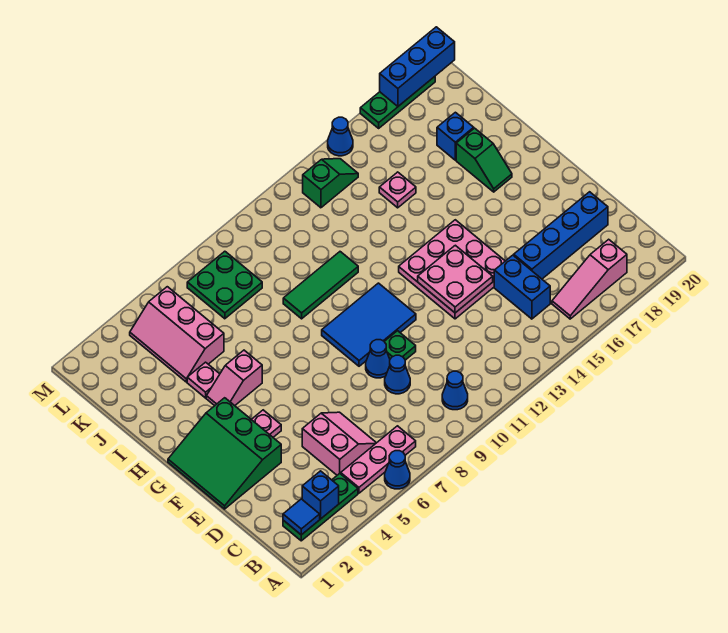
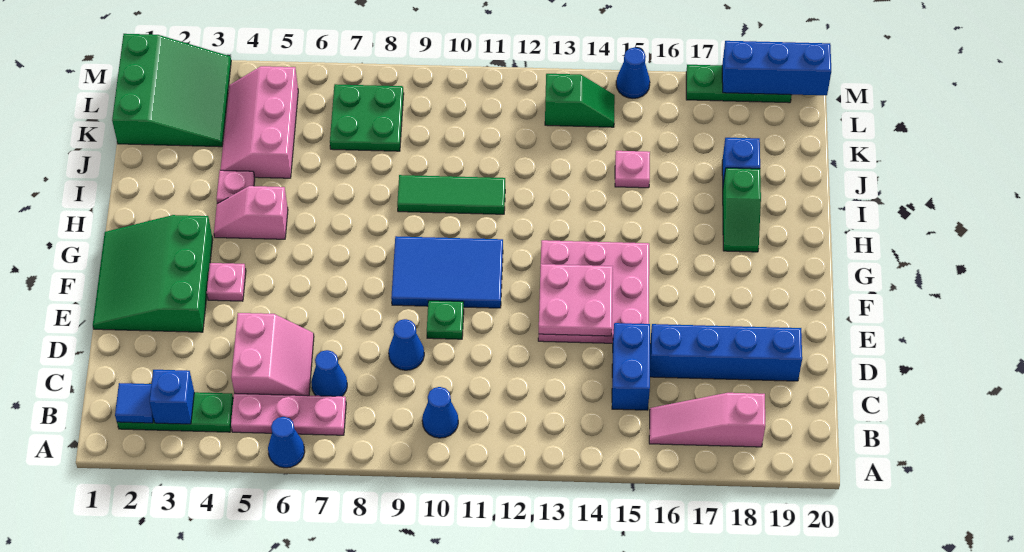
blue 1x1 cone [366,340,390,378] -> blue 1x1 cone moved to [311,350,347,396]
none -> green 3x3 slope [112,34,231,147]

